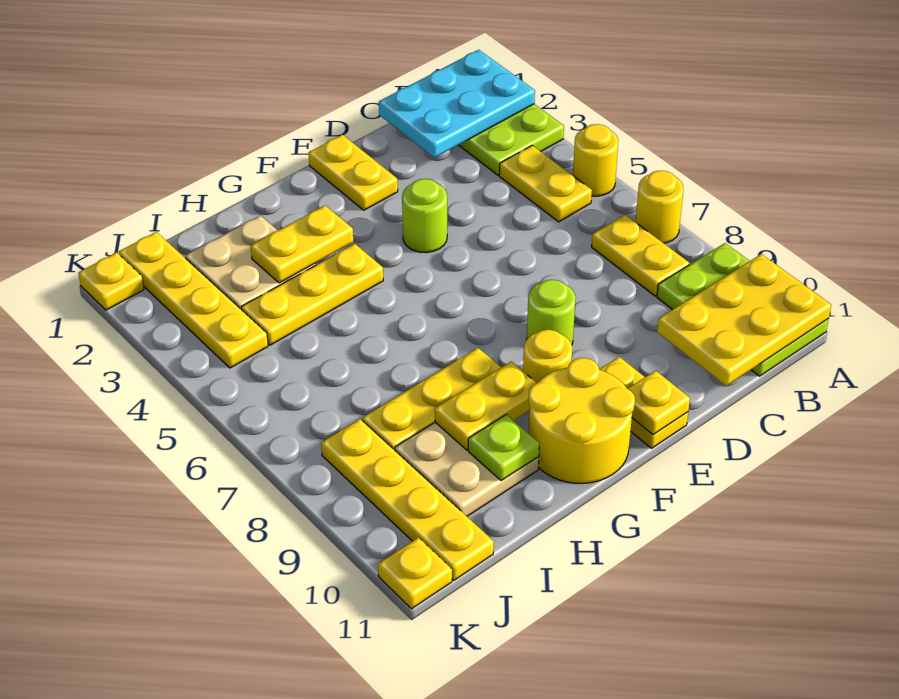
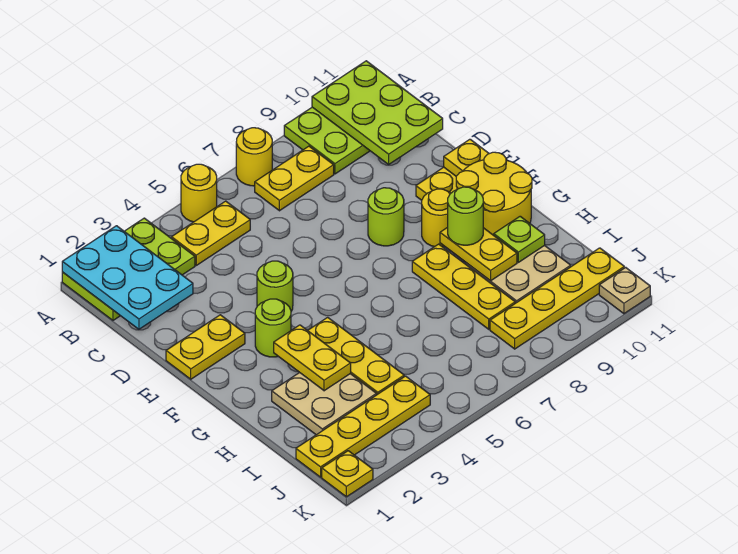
yellow 2x3 plate [657,254,831,386] -> lime 2x3 plate [312,61,443,164]
none -> lime 1x1 round brick [255,299,291,357]
none -> lime 1x1 round brick [448,187,483,245]
yellow 1x1 plate [378,538,452,609] -> tan 1x1 plate [599,267,650,314]

